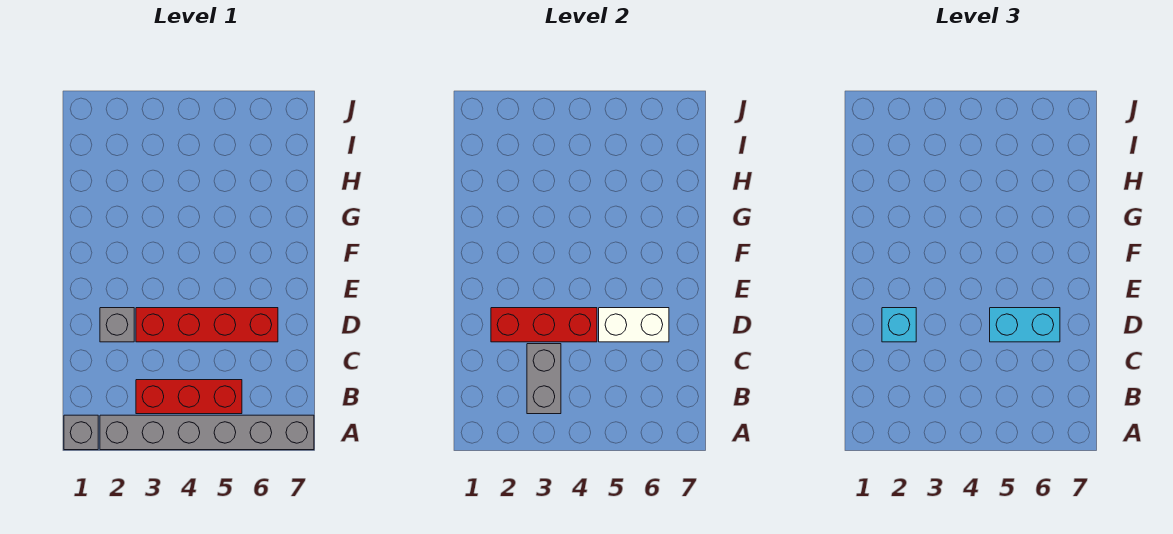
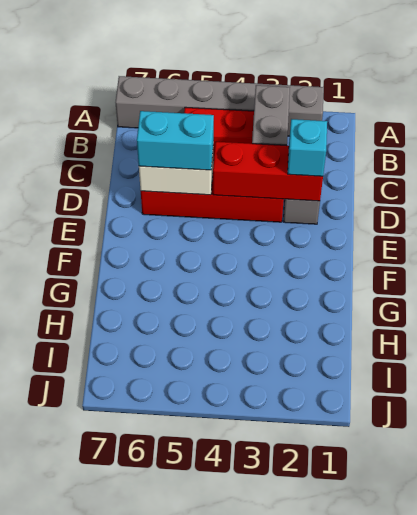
grey 1x1 brick [64,415,98,450] -> none

